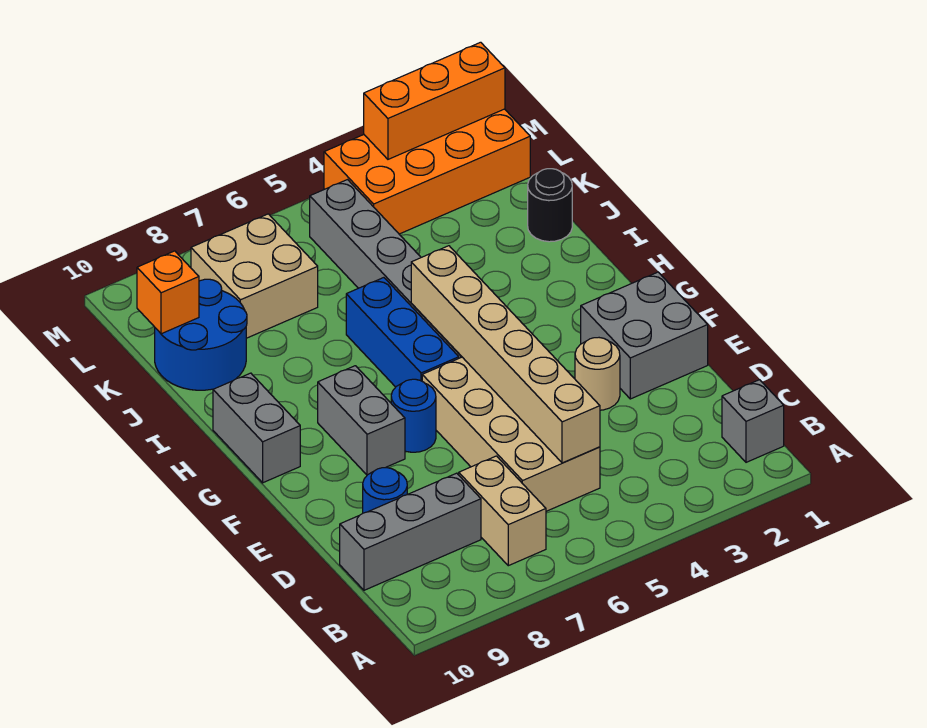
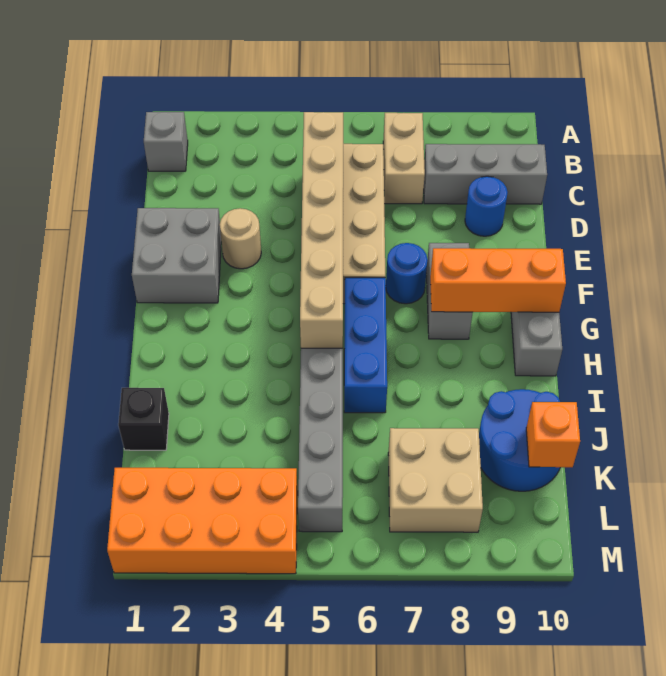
black 1x1 round brick [528,169,572,242] -> black 1x1 brick [118,388,169,450]
orange 1x3 brick [364,42,505,159] -> orange 1x3 brick moved to [430,248,566,312]

